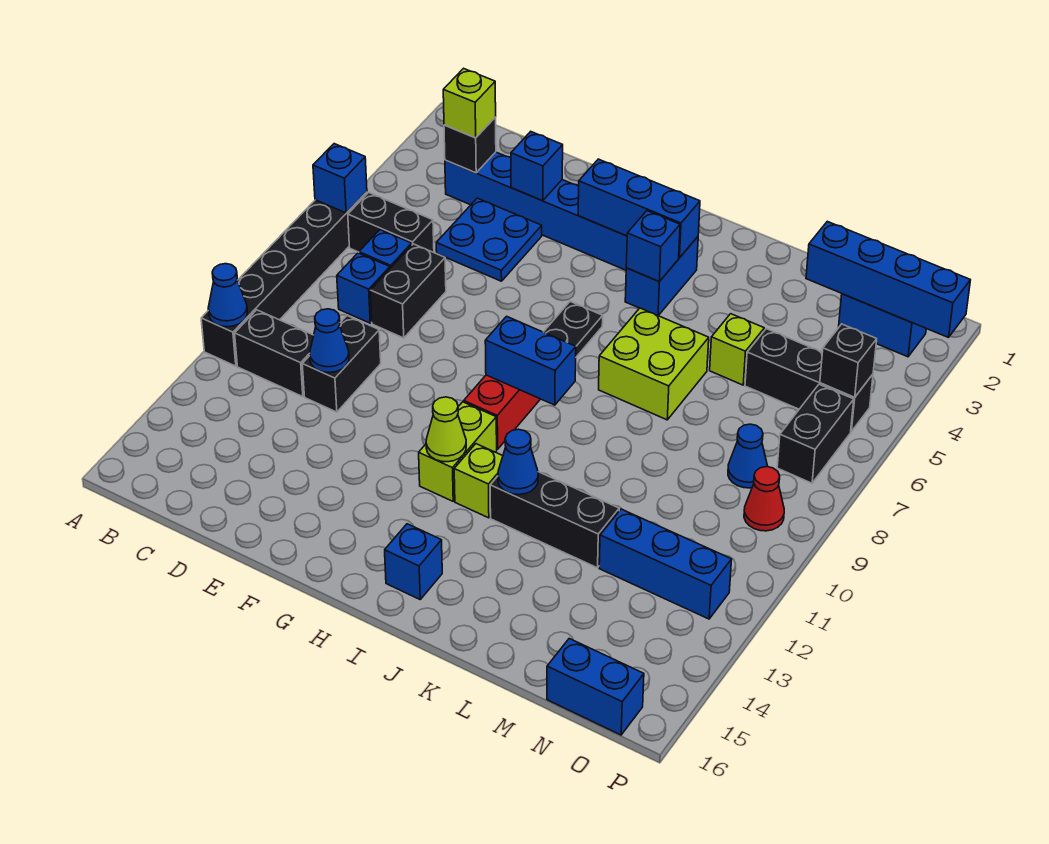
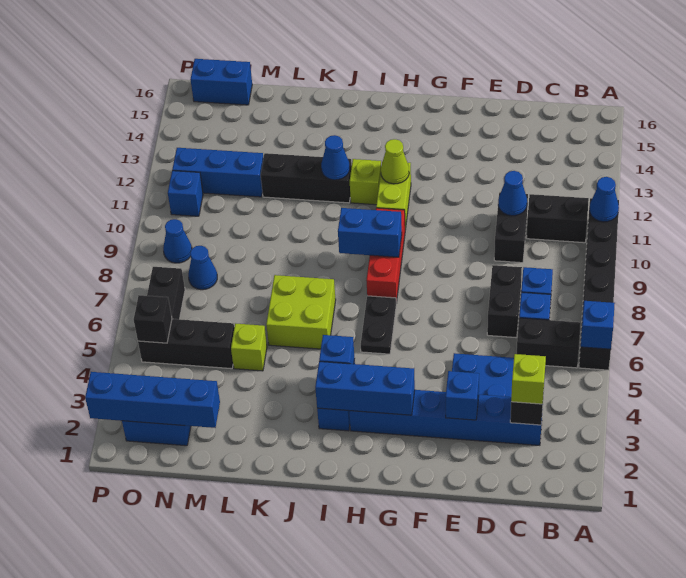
blue 1x1 brick [385,524,442,599] -> blue 1x1 brick moved to [168,171,203,216]
red 1x1 cone [744,467,784,531] -> blue 1x1 cone [163,219,192,263]

